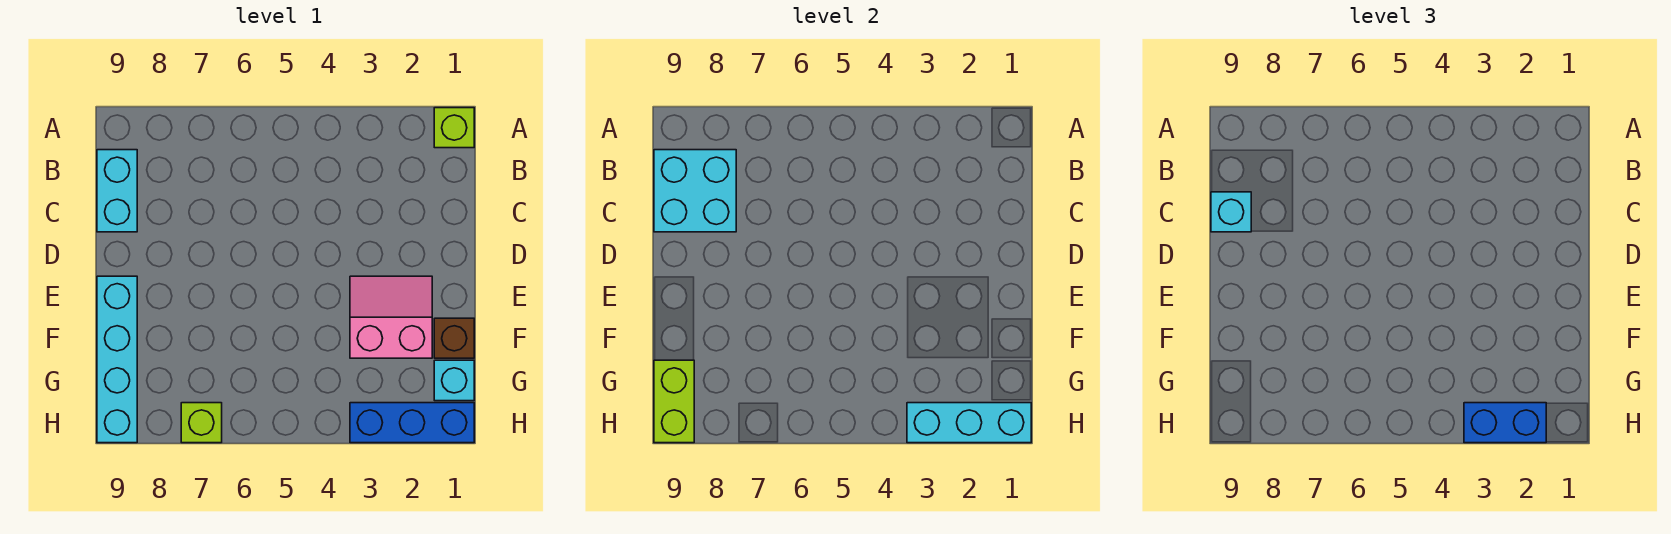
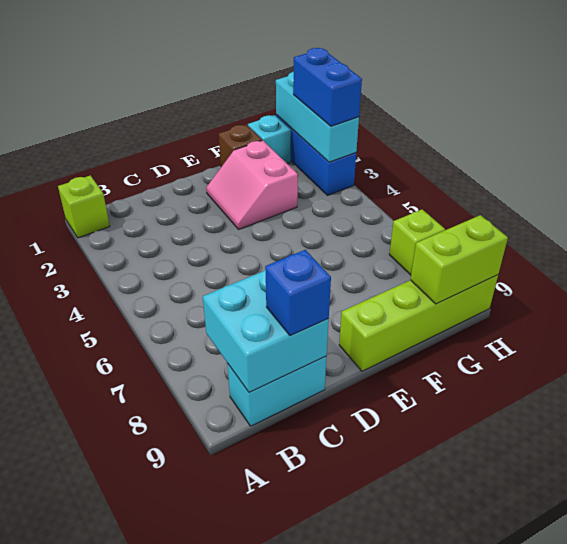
cyan 1x1 brick [1211,192,1251,232] -> blue 1x1 brick [265,250,331,335]
cyan 1x4 brick [97,276,137,443] -> lime 1x4 brick [339,275,498,371]

